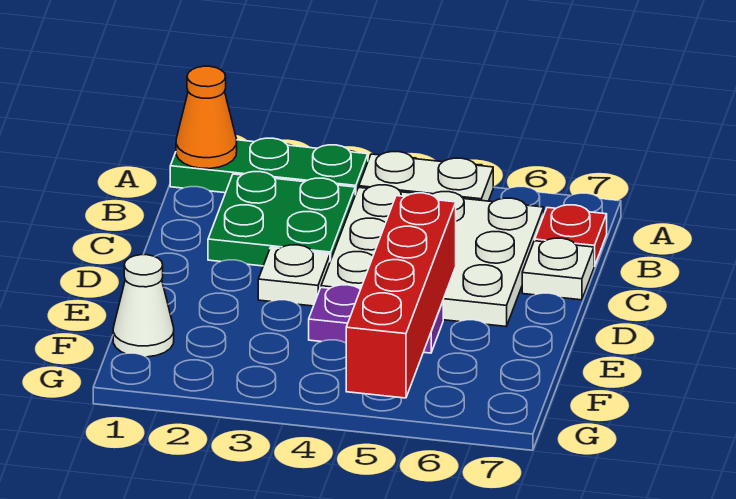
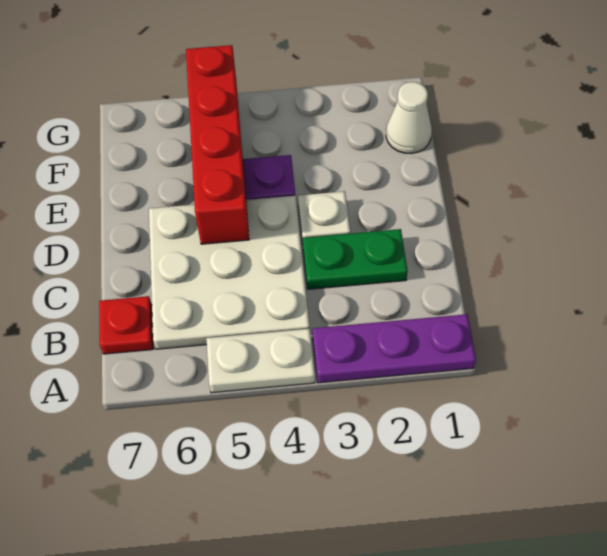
green 1x3 plate [170,138,368,195] -> purple 1x3 plate [312,314,476,383]
orange 1x1 cone [176,66,237,169] -> none
green 2x2 plate [208,172,355,266] -> green 1x2 plate [303,229,408,289]
white 1x1 plate [522,238,594,300] -> none

